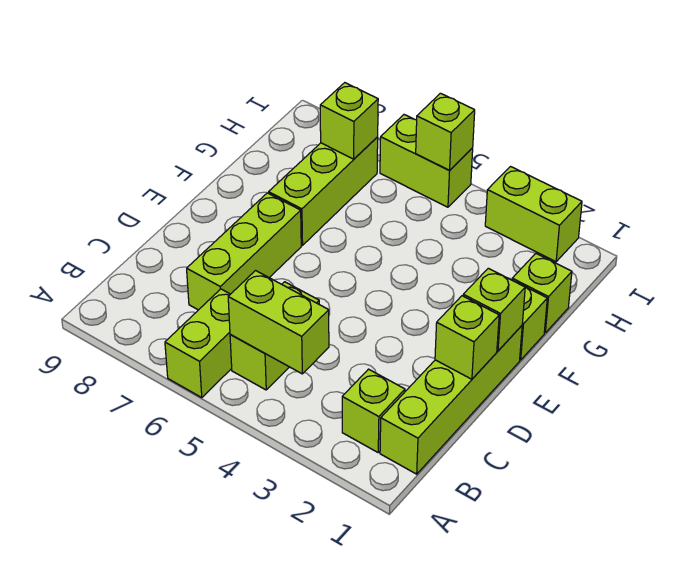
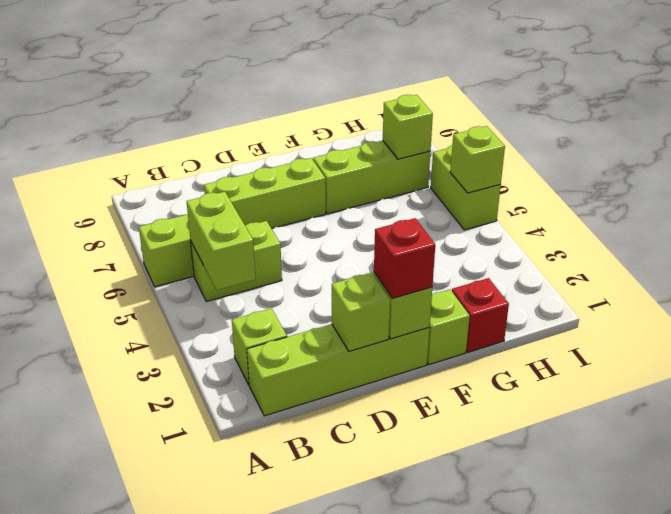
none -> red 1x1 brick [374,218,435,298]
lime 1x1 brick [512,254,572,333] -> red 1x1 brick [452,278,509,352]
lime 1x2 brick [485,167,582,262] -> none

